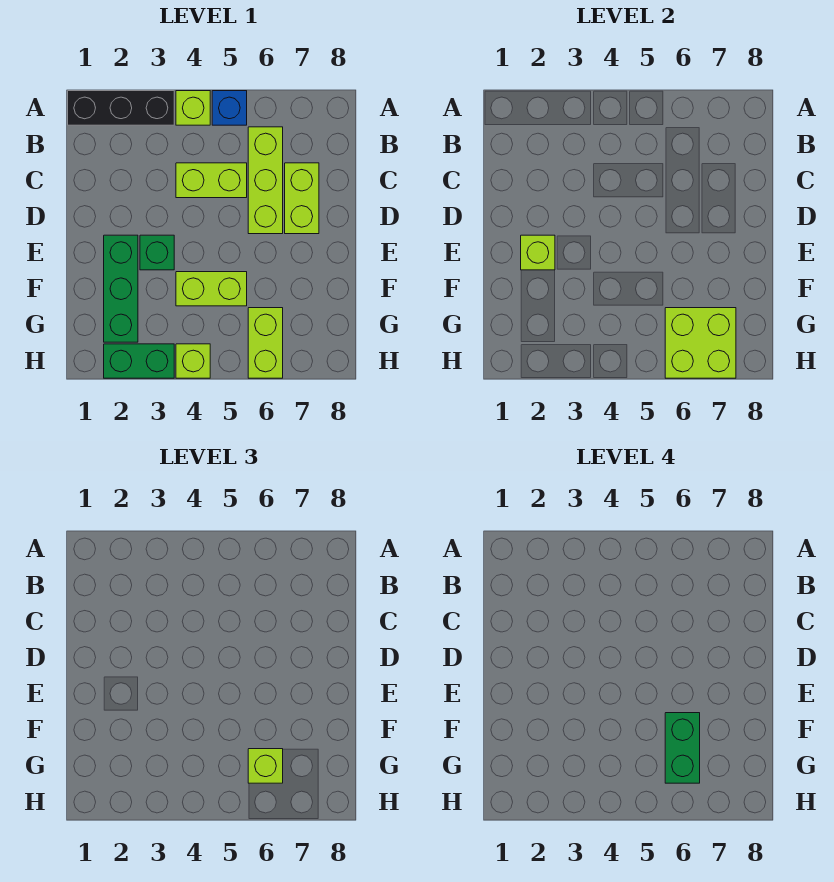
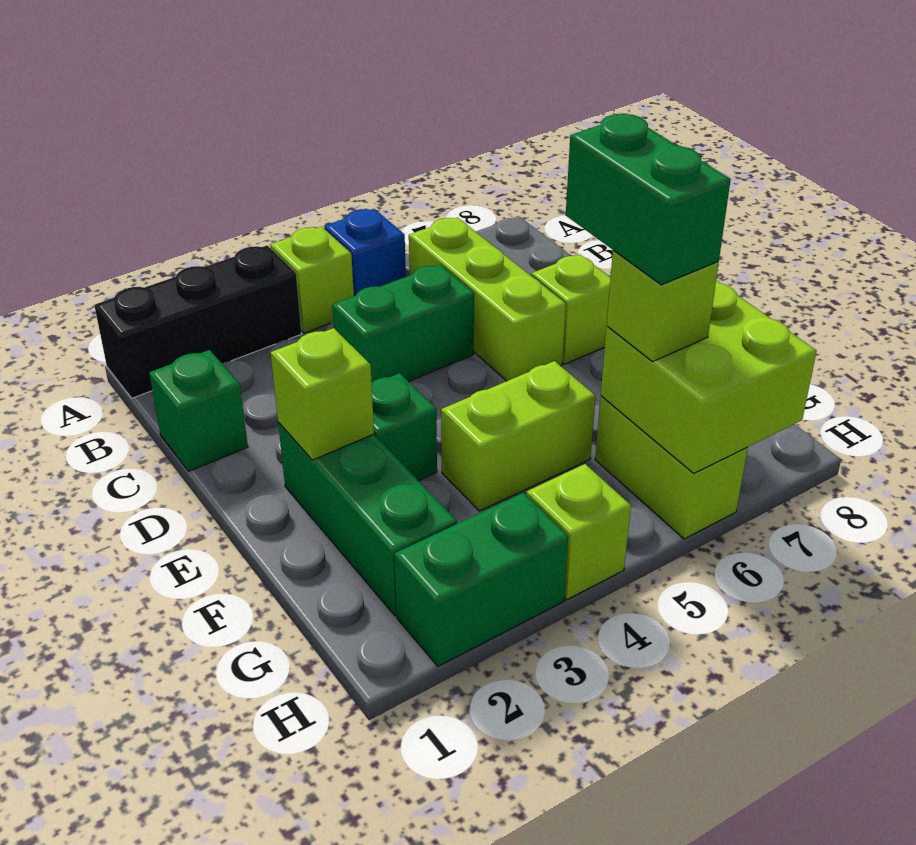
none -> green 1x1 brick [149,350,248,471]
lime 1x2 brick [176,163,247,198] -> green 1x2 brick [332,264,474,382]
lime 1x2 brick [285,163,319,234] -> lime 1x1 brick [531,254,611,364]

